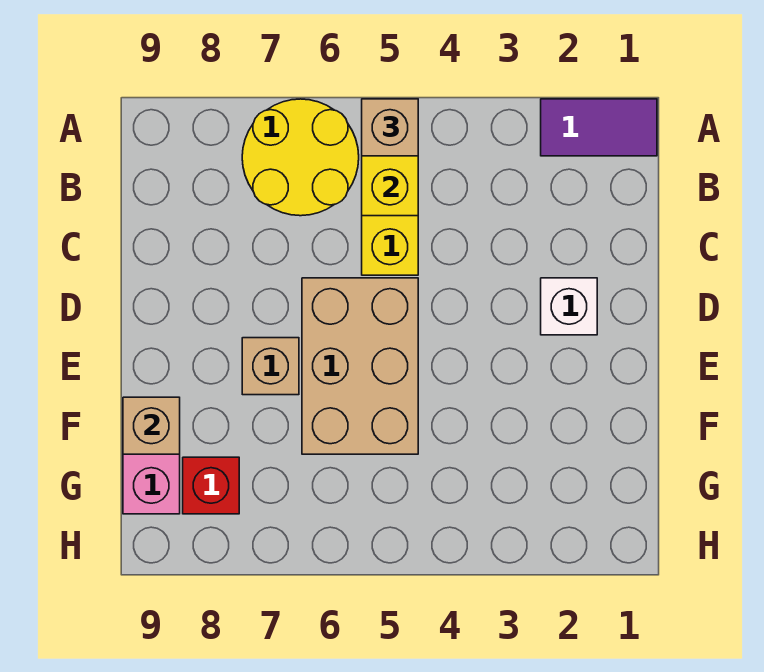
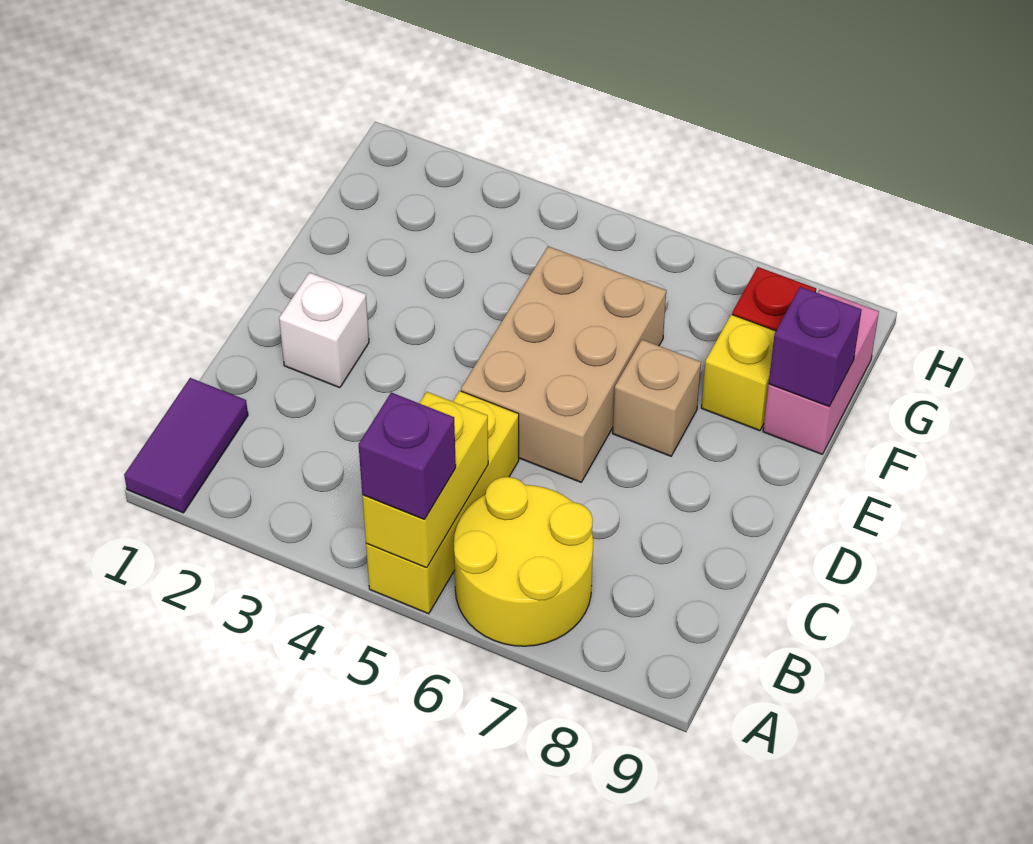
purple 1x2 tile [541,99,657,156] -> purple 1x2 tile turned to [124,378,248,513]
tan 1x1 brick [362,99,418,156] -> purple 1x1 brick [359,393,456,520]
none -> yellow 1x1 brick [701,314,776,431]
tan 1x1 brick [123,397,180,454] -> purple 1x1 brick [769,287,862,406]

